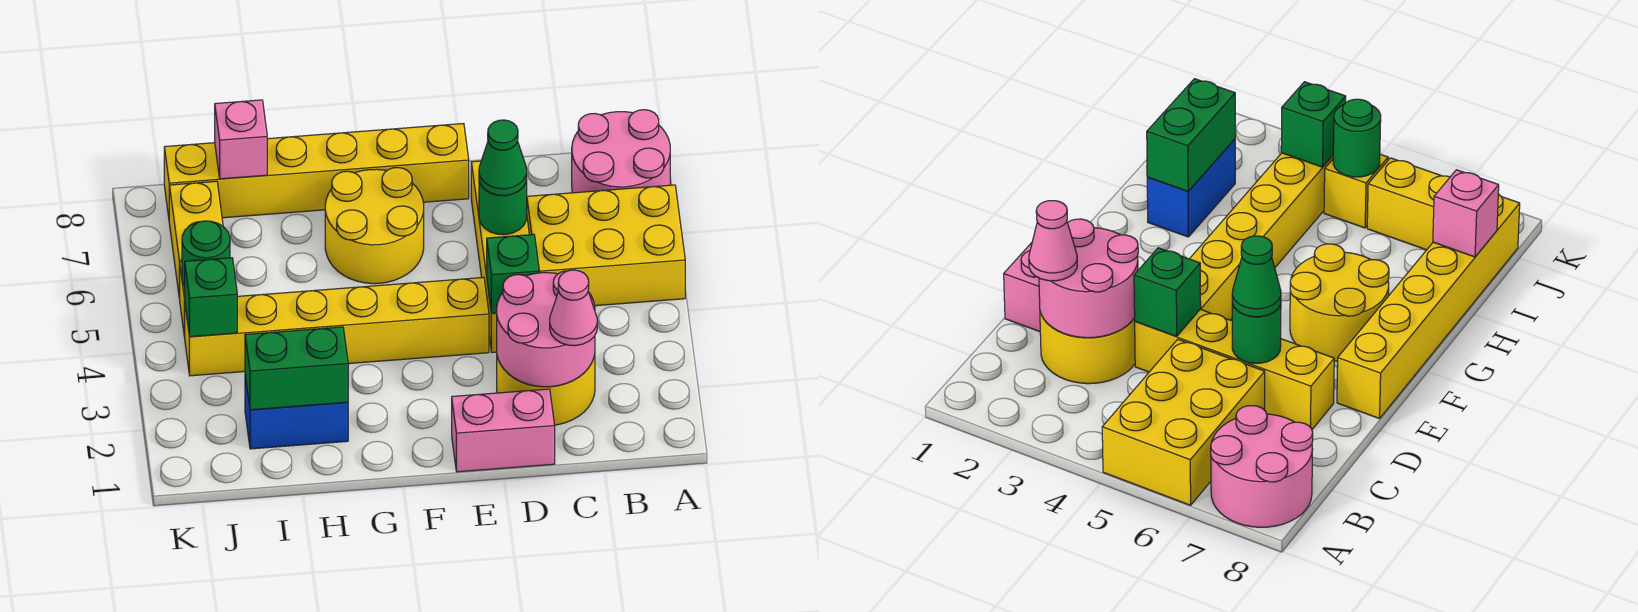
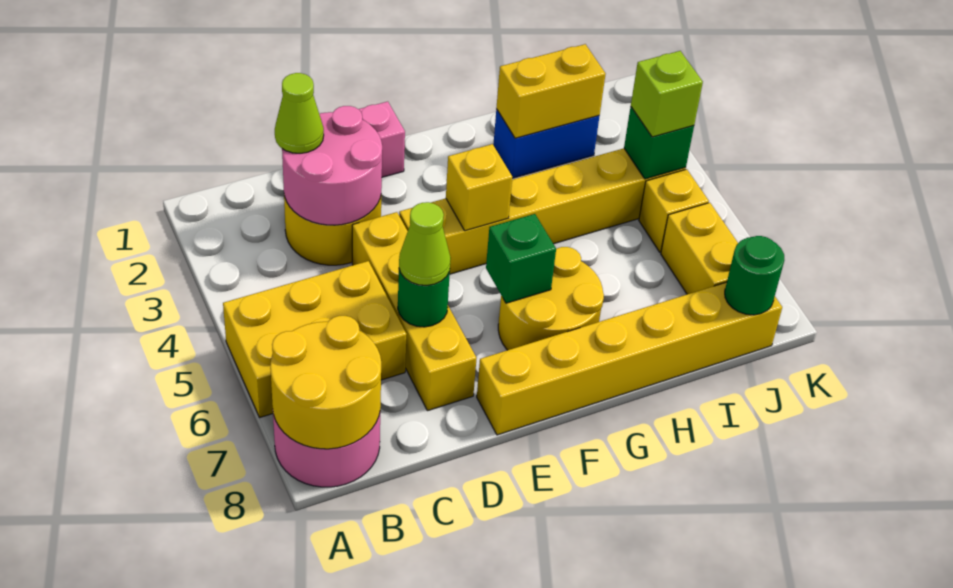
none -> yellow 2x2 round brick [270,316,381,449]
pink 1x1 cone [550,270,597,346] -> lime 1x1 cone [275,73,324,153]
green 1x1 brick [487,234,539,313] -> green 1x1 brick moved to [486,214,556,303]
green 1x1 cone [479,120,527,195] -> lime 1x1 cone [399,202,451,285]
none -> yellow 1x1 brick [446,144,512,231]
green 1x2 brick [245,327,348,410] -> yellow 1x2 brick [496,44,605,138]
pink 1x1 brick [215,100,267,179] -> none
none -> lime 1x1 brick [631,51,703,137]
green 1x1 round brick [182,221,230,286] -> green 1x1 round brick moved to [725,236,784,315]

